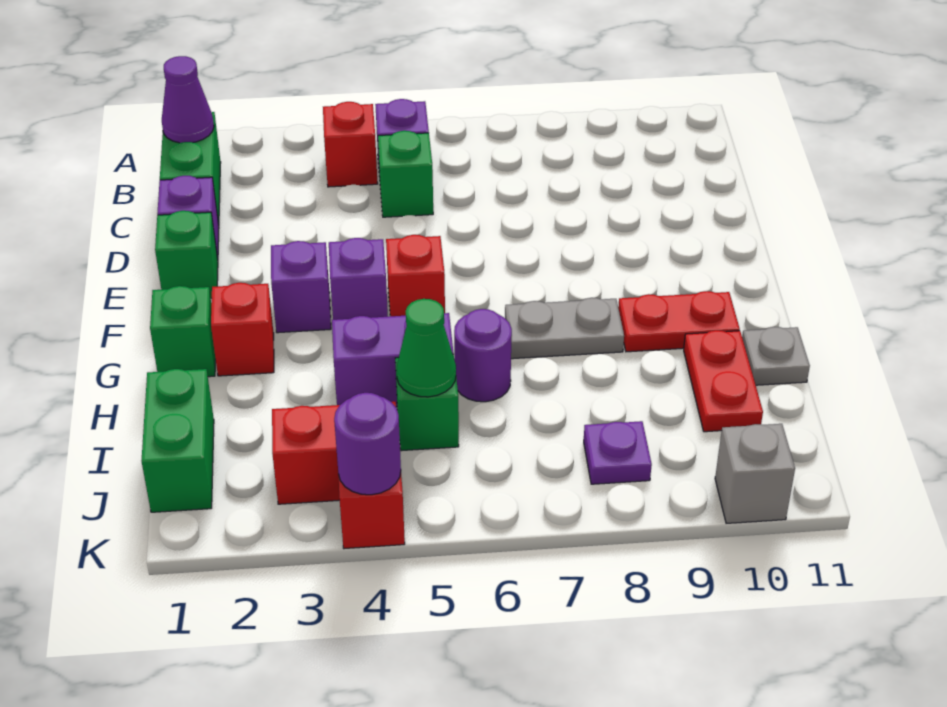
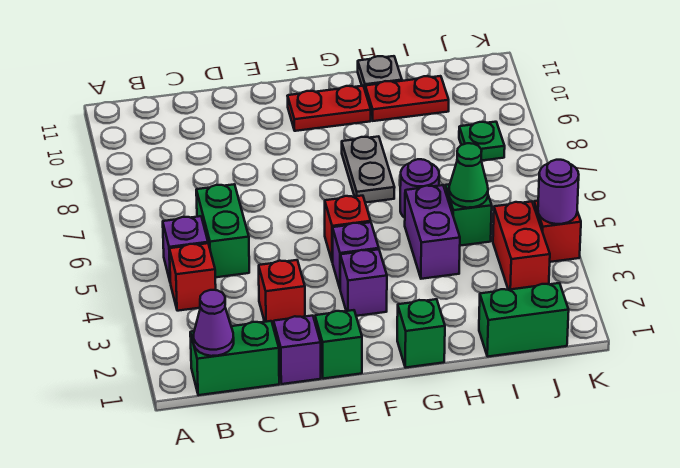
green 1x1 brick [378,131,433,217] -> green 1x2 brick [196,184,249,277]
red 1x1 brick [211,283,274,376] -> red 1x1 brick moved to [259,260,305,327]
red 1x2 plate [618,291,740,352] -> red 1x2 plate turned to [288,86,371,131]
purple 1x1 plate [584,421,652,484] -> green 1x1 plate [459,122,505,161]
grey 1x1 brick [715,424,795,523] -> none

